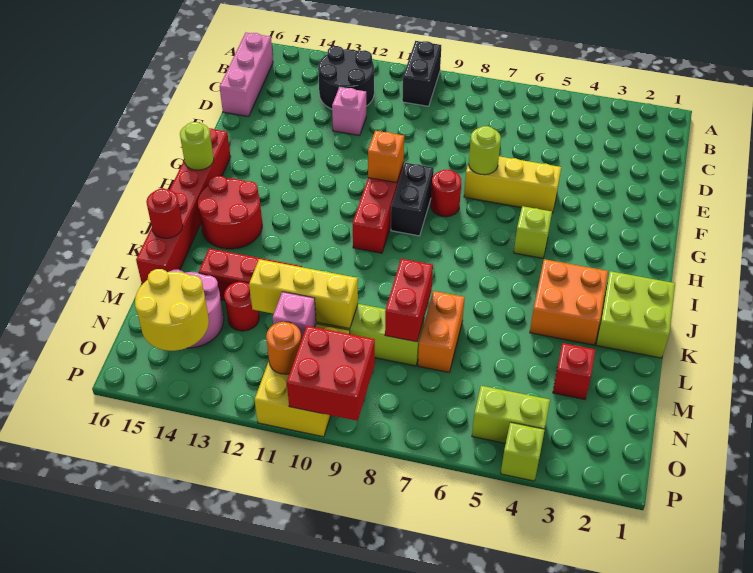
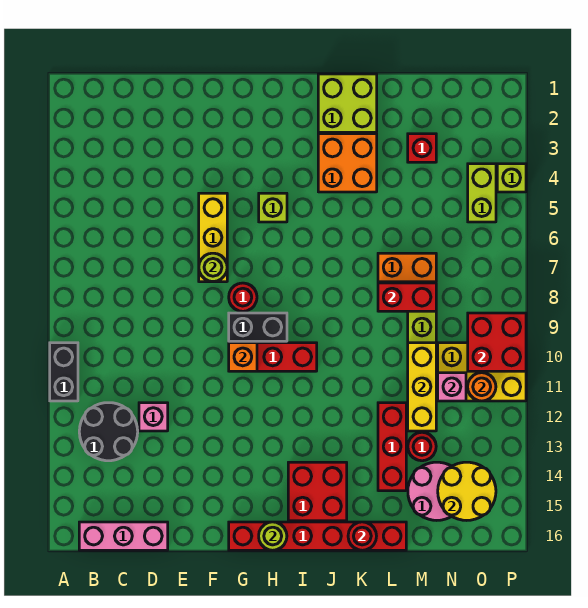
black 1x2 brick [402,41,441,106] -> black 1x2 brick turned to [50,343,78,401]
red 2x2 round brick [198,176,262,249] -> red 2x2 brick [288,462,347,521]

